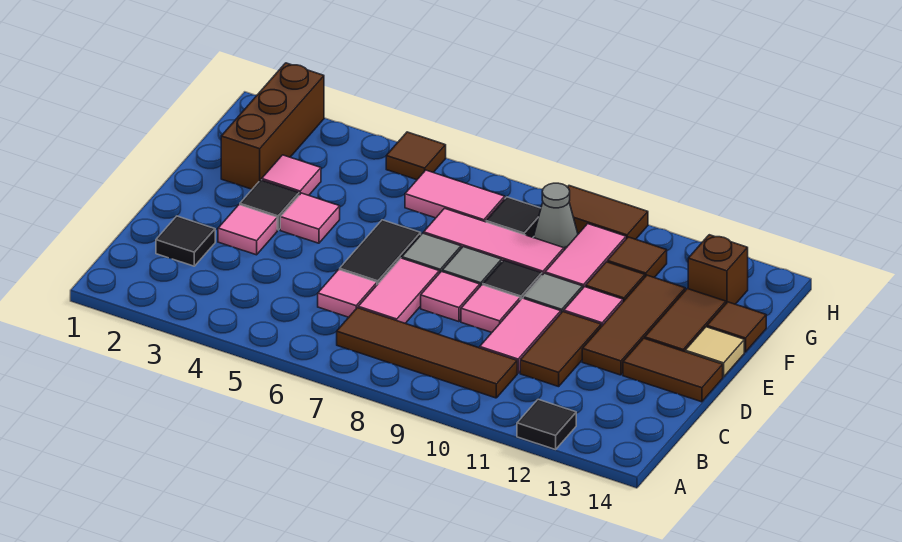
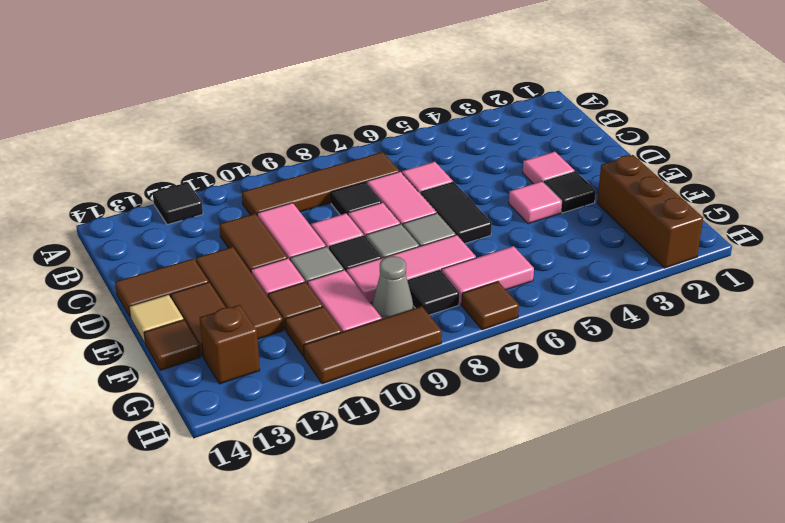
black 1x1 tile [156,216,215,266] -> black 1x1 tile moved to [331,182,382,215]
pink 1x1 tile [262,155,321,195] -> none
brown 1x1 tile [386,132,446,180] -> brown 1x1 tile moved to [462,281,519,330]
brown 1x2 tile [568,186,648,239] -> brown 1x3 tile [304,306,442,384]

